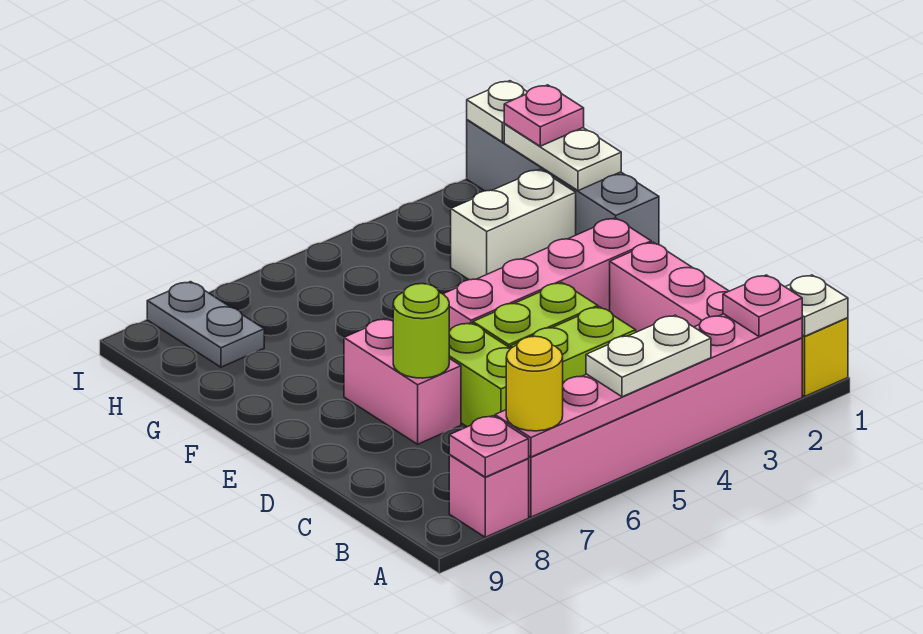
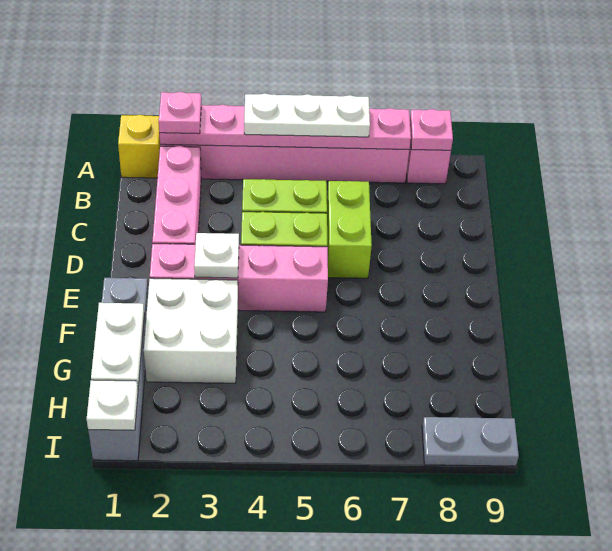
white 1x1 plate [786,275,848,336] -> white 1x1 plate moved to [194,233,239,278]
white 1x2 plate [586,315,711,397] -> white 1x3 plate [244,94,370,137]
yellow 1x1 round brick [506,336,563,431] -> none
pink 1x2 brick [344,319,461,444] -> none
lime 1x1 round brick [393,284,449,378] -> none
white 1x2 brick [451,169,576,280] -> white 2x2 brick [144,278,238,383]
pink 1x1 plate [504,85,584,146] -> none
grey 1x2 plate [147,282,264,367] -> grey 1x2 plate turned to [422,417,519,466]

